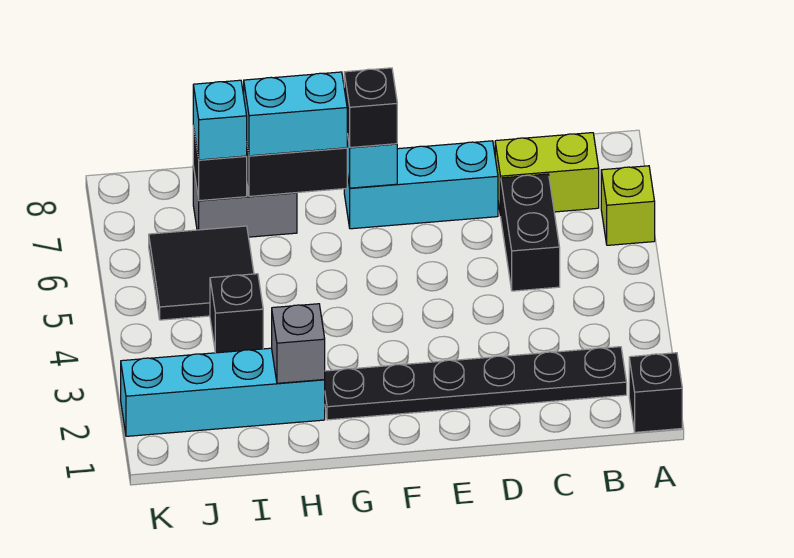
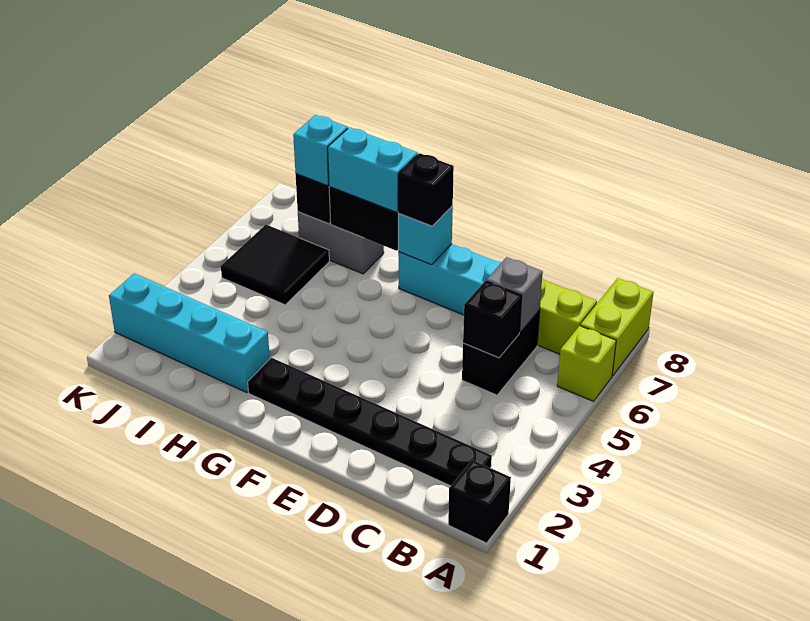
none -> lime 1x2 brick [580,278,654,376]
grey 1x1 brick [272,304,325,383] -> grey 1x1 brick moved to [486,257,543,332]
black 1x1 brick [210,274,263,353] -> black 1x1 brick moved to [463,281,522,358]

